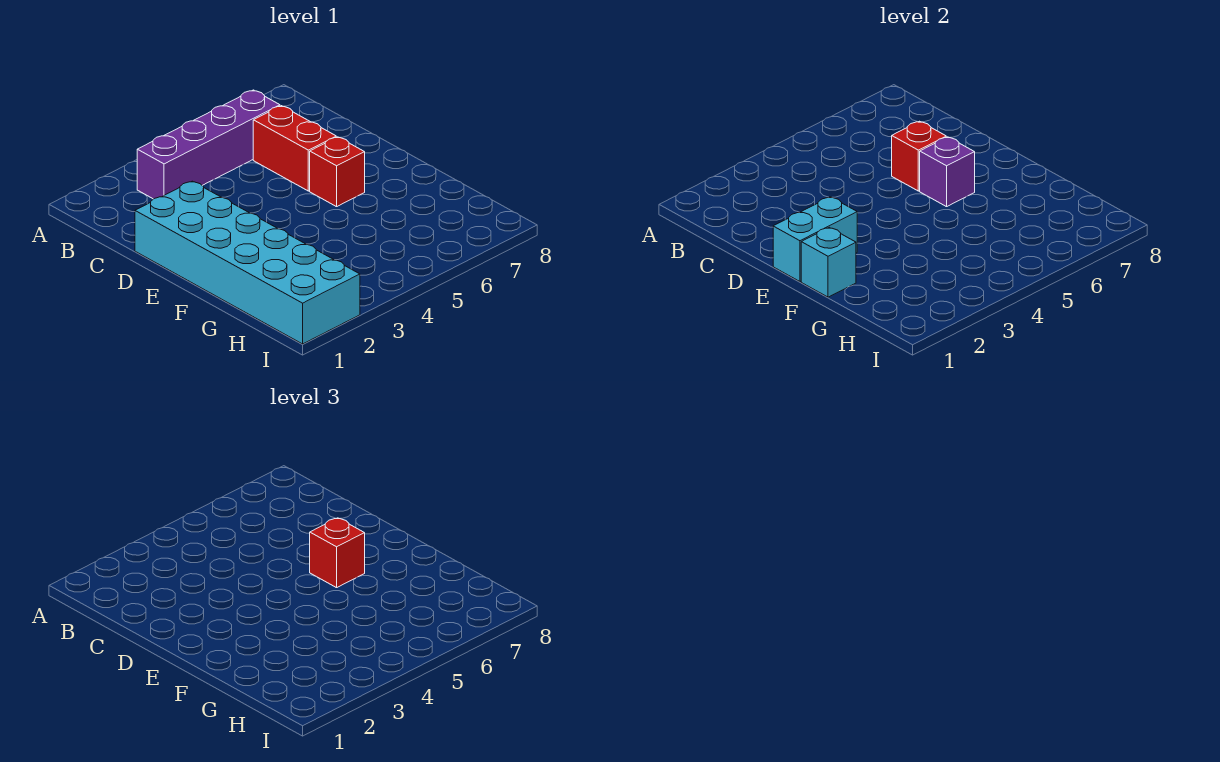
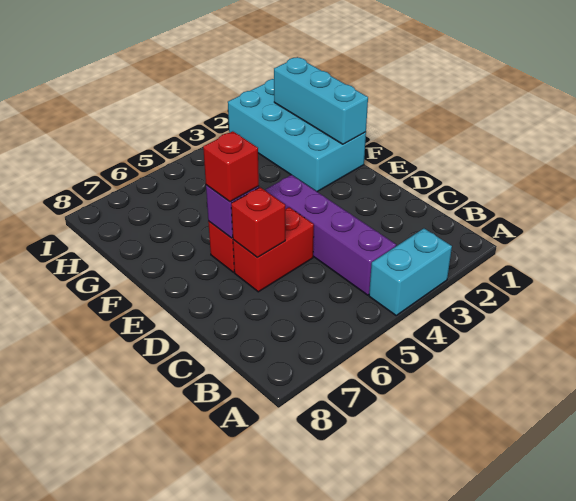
purple 1x4 brick [137,90,280,199] -> purple 1x4 brick turned to [266,175,396,295]
red 1x2 brick [253,106,336,191] -> red 1x2 brick turned to [233,207,314,292]
cyan 2x6 brick [135,181,360,344] -> cyan 2x4 brick [228,79,366,192]
cyan 1x2 brick [773,197,857,281] -> cyan 1x2 brick moved to [369,228,452,315]
cyan 1x1 brick [801,227,856,297] -> cyan 1x3 brick [274,57,368,144]

